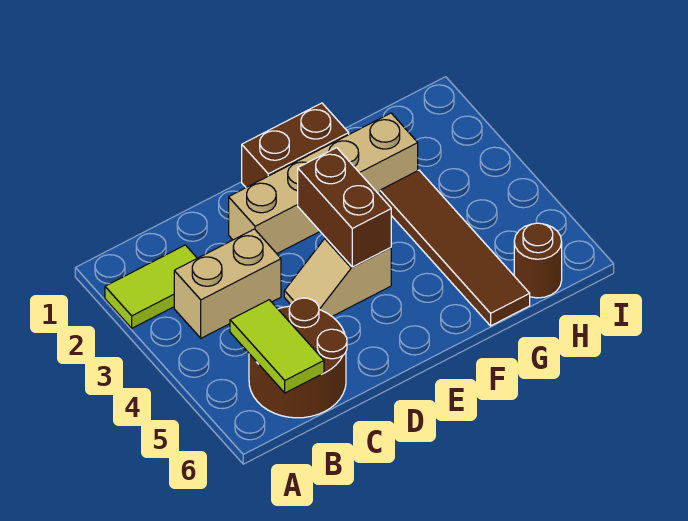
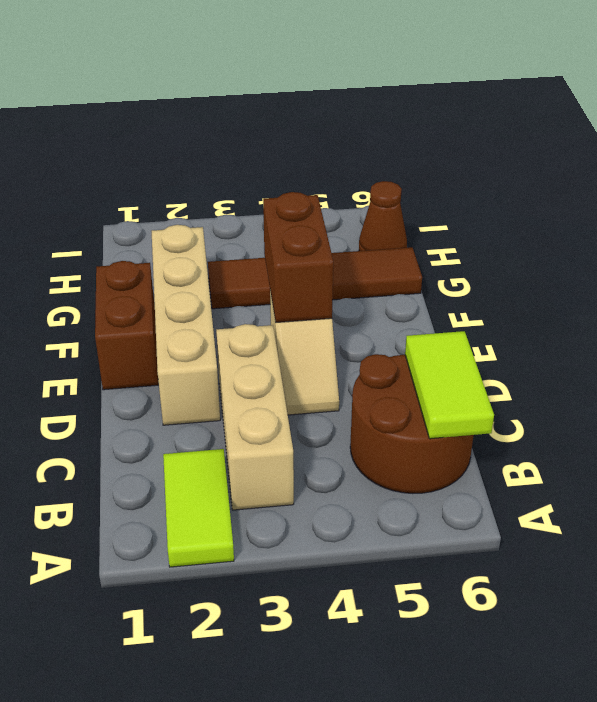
tan 1x2 brick [174,229,281,338] -> tan 1x3 brick [216,324,294,510]
lime 1x2 tile [230,300,324,393] -> lime 1x2 tile turned to [405,331,494,439]
brown 1x2 brick [298,148,391,267] -> brown 1x2 brick turned to [263,192,333,322]
brown 1x1 round brick [514,223,562,298] -> brown 1x1 cone [359,181,407,251]

